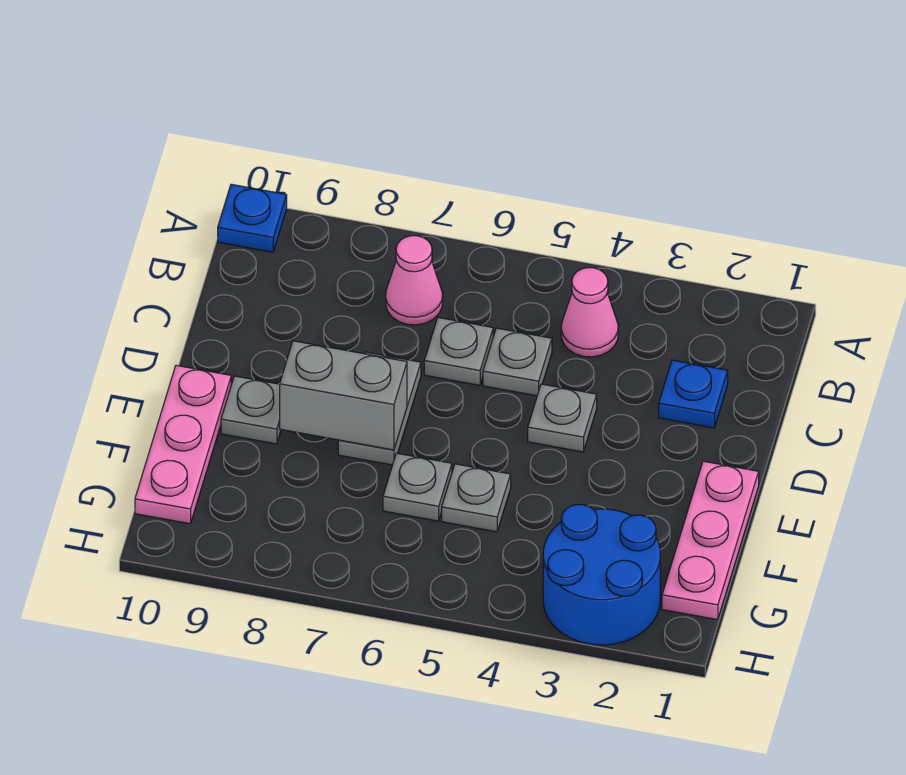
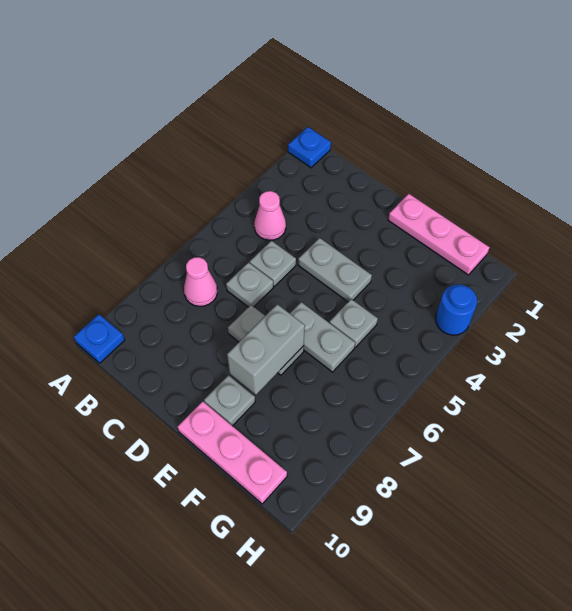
blue 1x1 plate [659,360,728,428] -> blue 1x1 plate moved to [288,127,331,168]
grey 1x1 plate [528,384,597,452] -> grey 1x2 plate [298,238,372,302]
grey 1x1 plate [383,453,452,521] -> grey 1x2 plate [290,302,355,372]
blue 2x2 round brick [543,504,660,645] -> blue 1x1 round brick [436,284,477,335]

